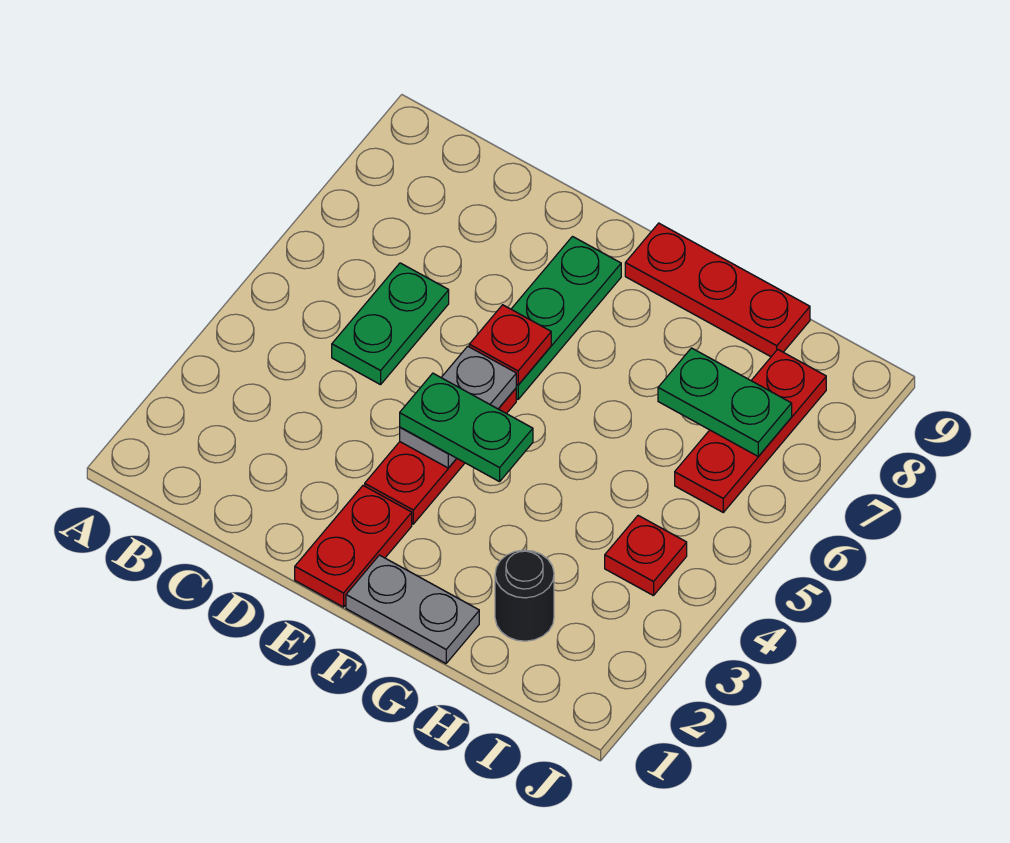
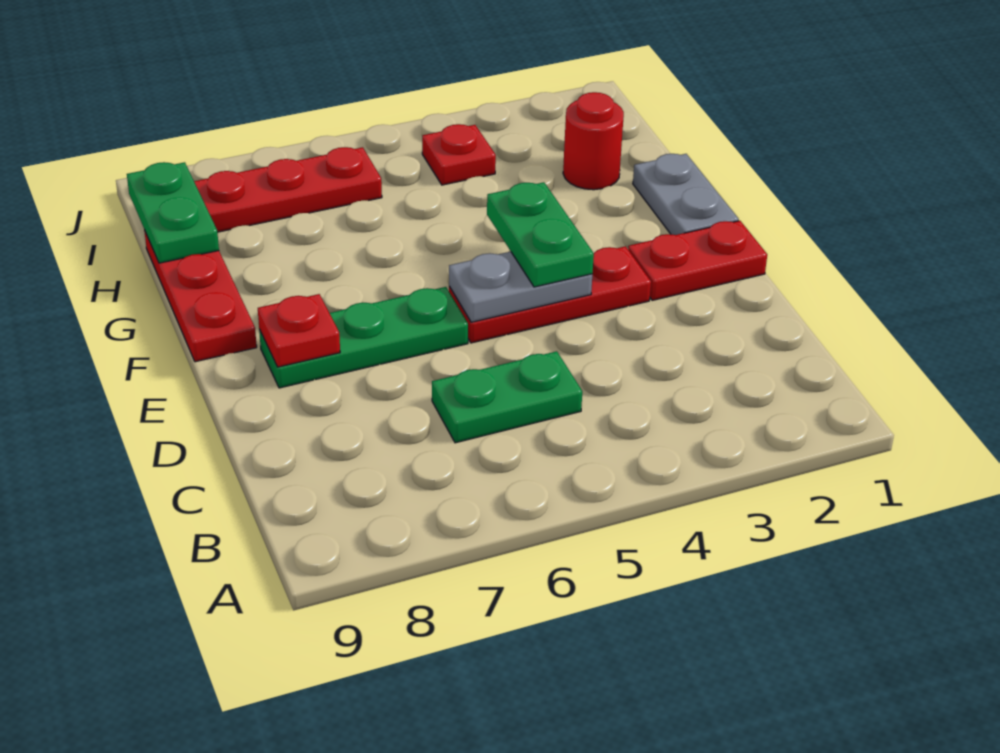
red 1x1 plate [469,305,551,385] -> red 1x1 plate moved to [258,294,340,367]
black 1x1 round brick [495,550,554,641] -> red 1x1 round brick [563,92,624,190]
green 1x2 plate [658,348,792,456] -> green 1x2 plate moved to [127,162,219,263]

